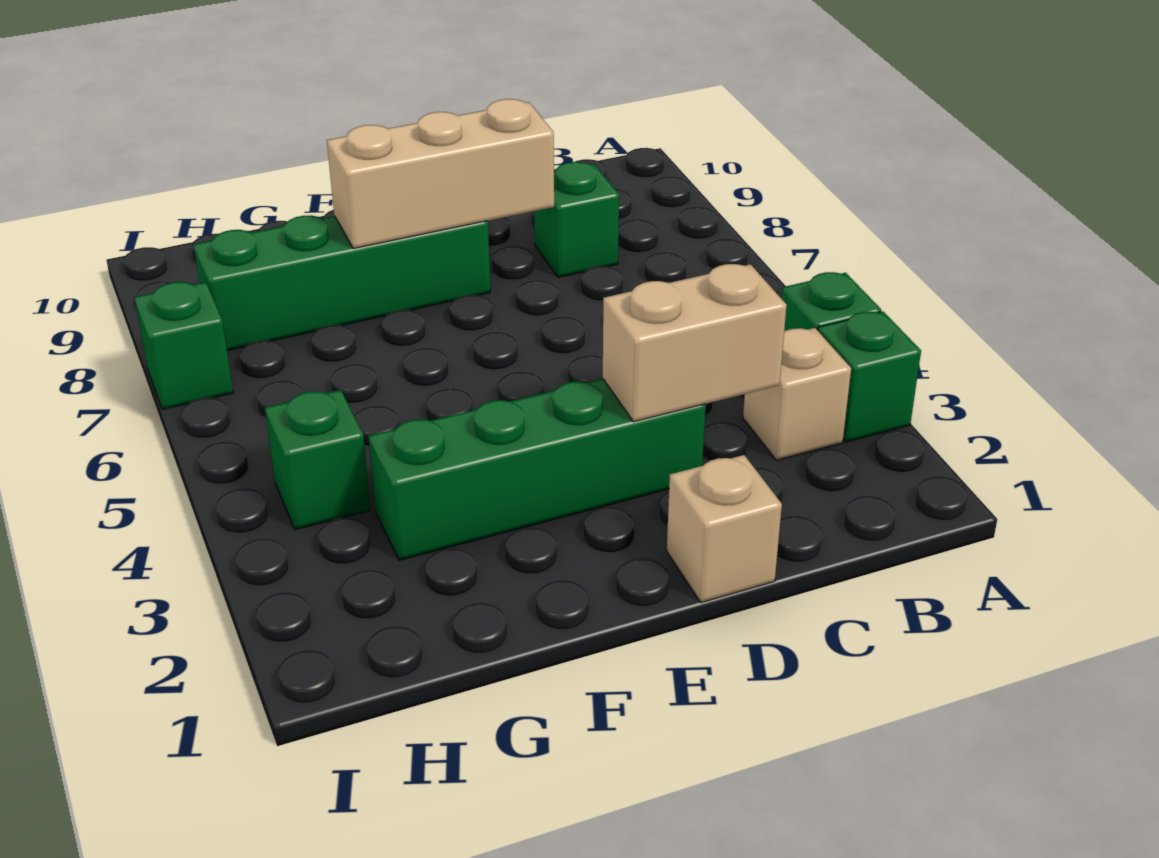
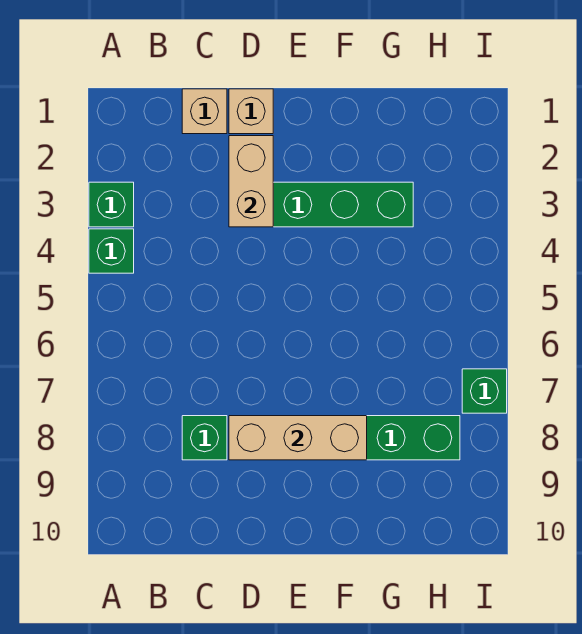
tan 1x1 brick [743,328,851,460] -> tan 1x1 brick moved to [182,89,227,134]
tan 1x2 brick [603,264,787,422] -> tan 1x2 brick turned to [229,136,273,227]
green 1x1 brick [265,390,371,530] -> none

